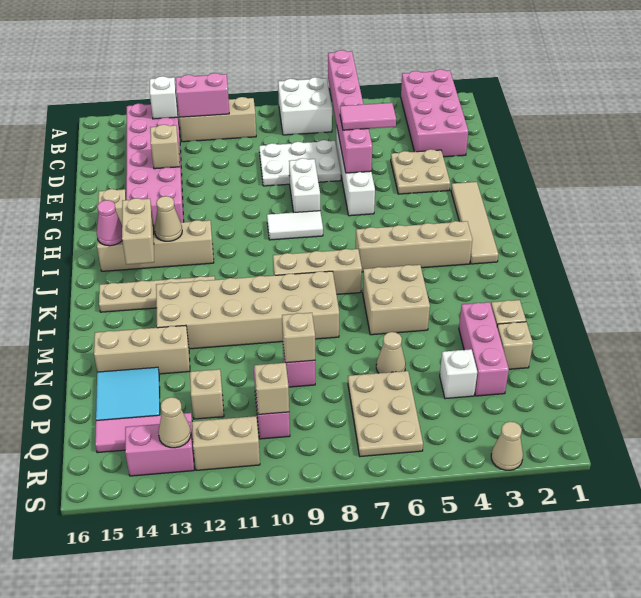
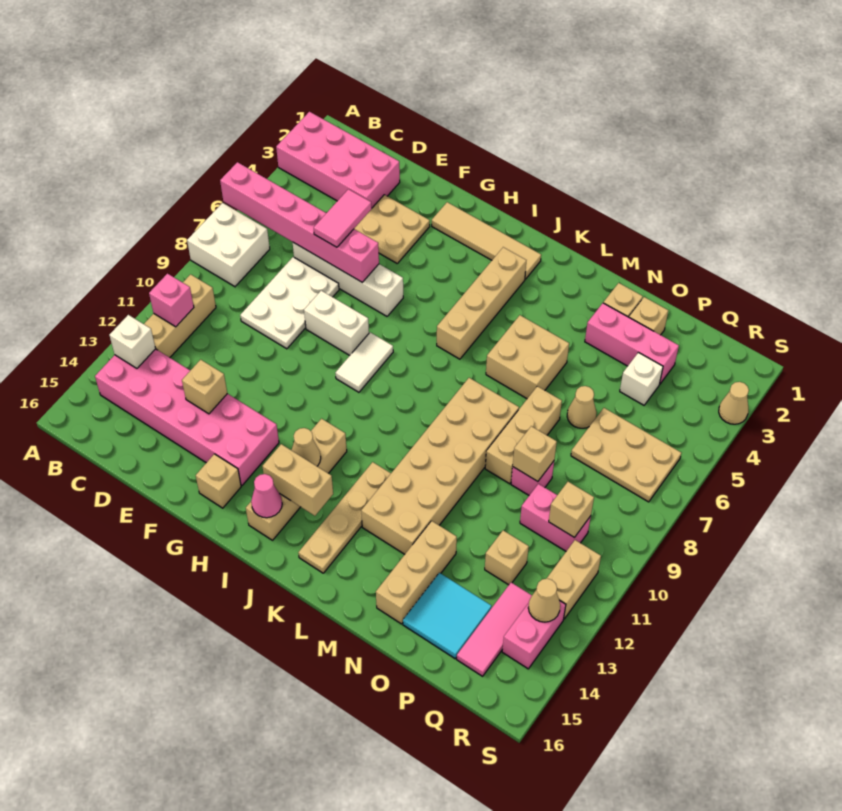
pink 1x2 brick [176,73,229,117] -> pink 1x1 brick [149,274,194,327]
tan 1x3 brick [273,249,362,294] -> tan 1x3 brick moved to [485,386,562,484]

